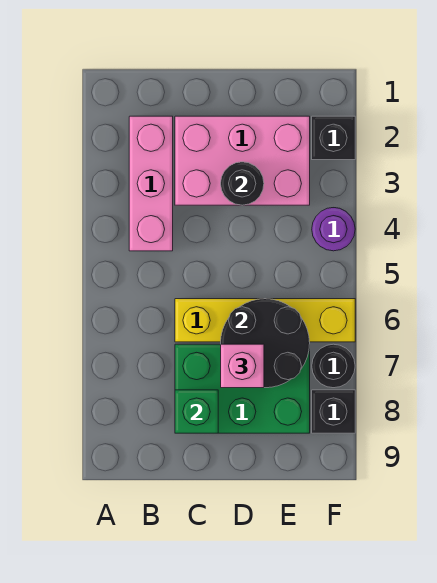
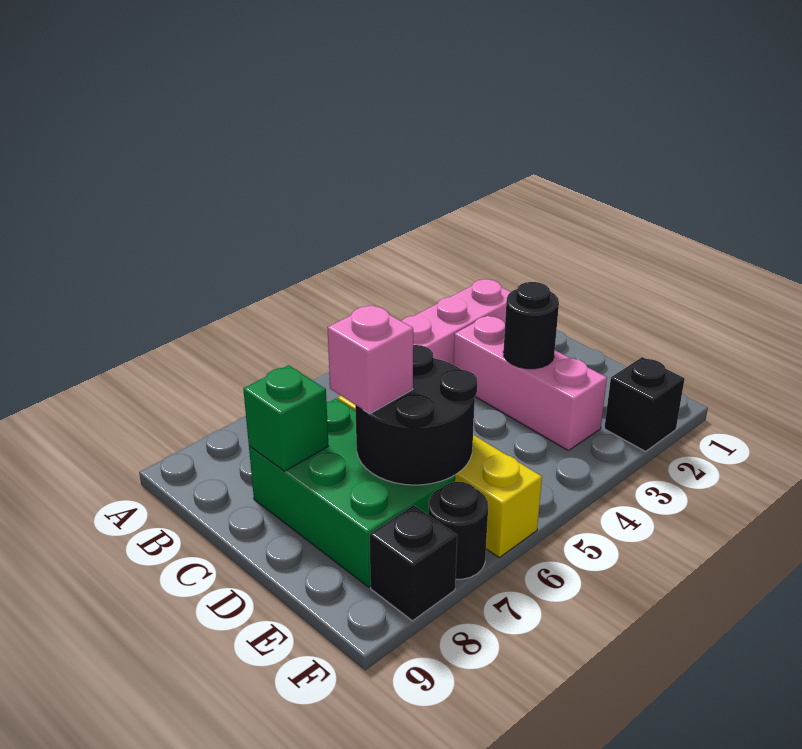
pink 2x3 brick [175,116,310,205] -> pink 1x3 brick [453,316,607,451]
purple 1x1 round brick [312,208,355,251] -> none

